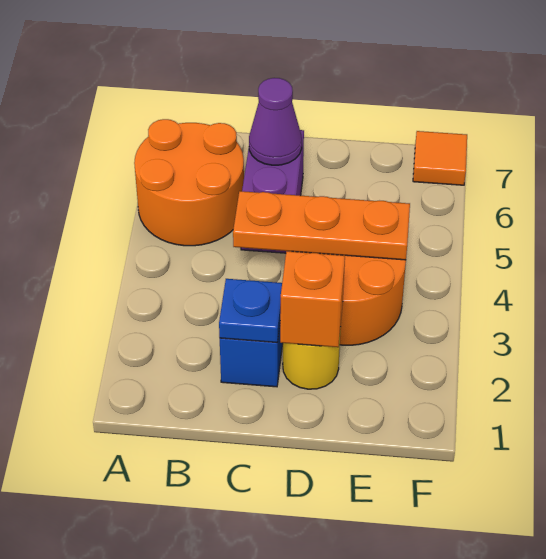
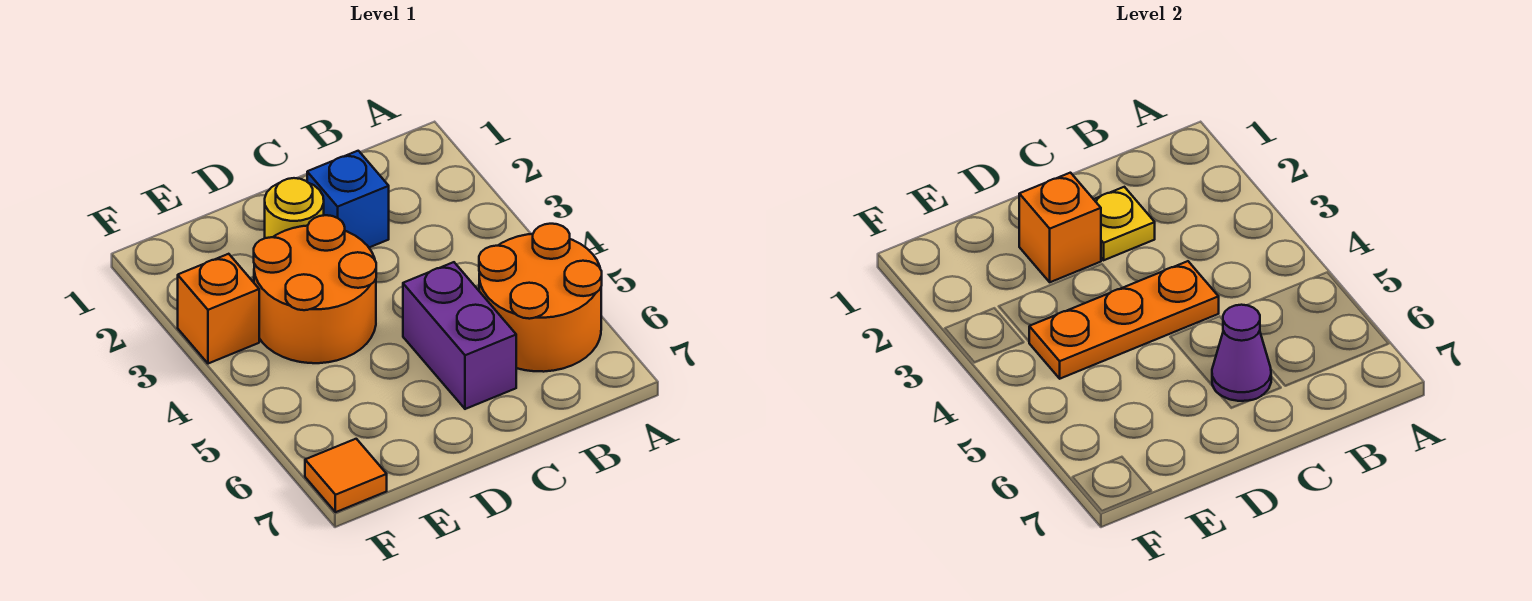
blue 1x1 plate [219,279,282,342] -> yellow 1x1 plate [1094,187,1155,260]
none -> orange 1x1 brick [178,254,259,364]

